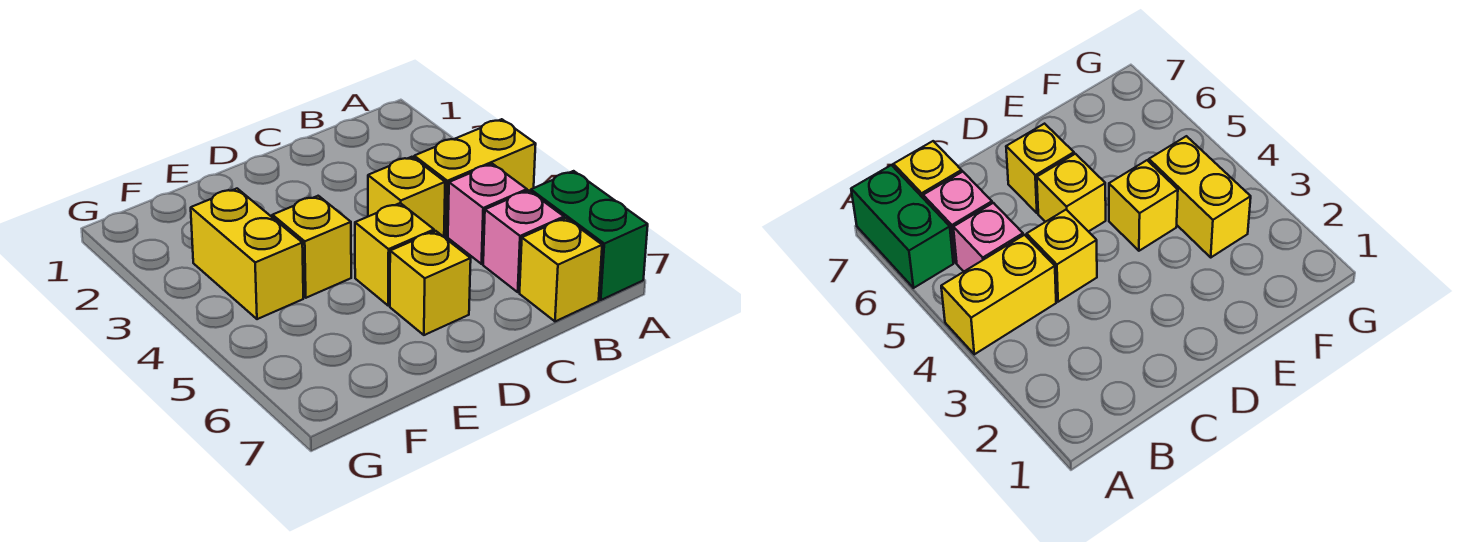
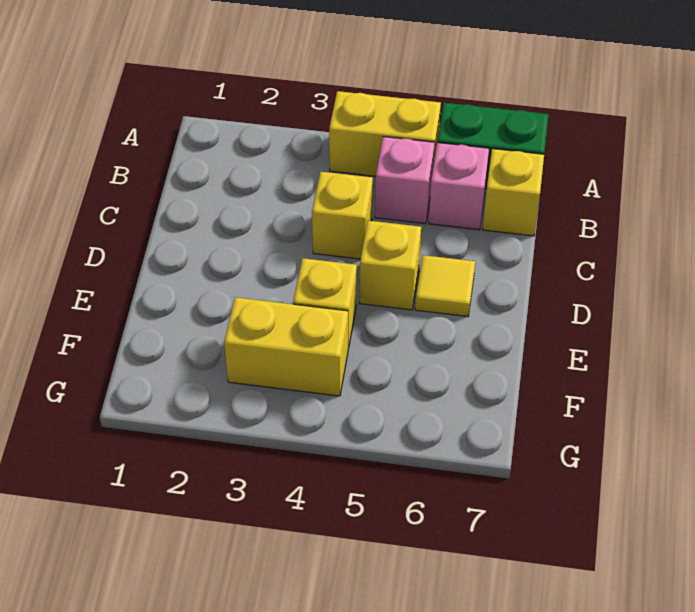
yellow 1x2 brick [414,119,536,236] -> yellow 1x2 brick turned to [329,91,441,176]
yellow 1x1 brick [390,231,471,335] -> yellow 1x1 tile [415,255,475,317]

